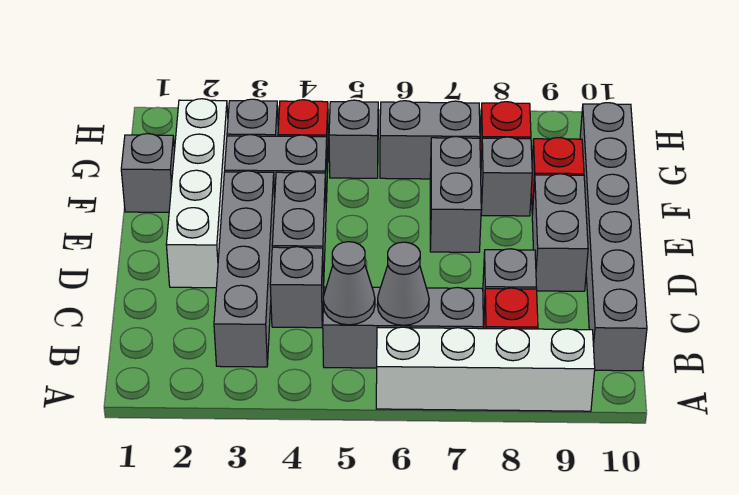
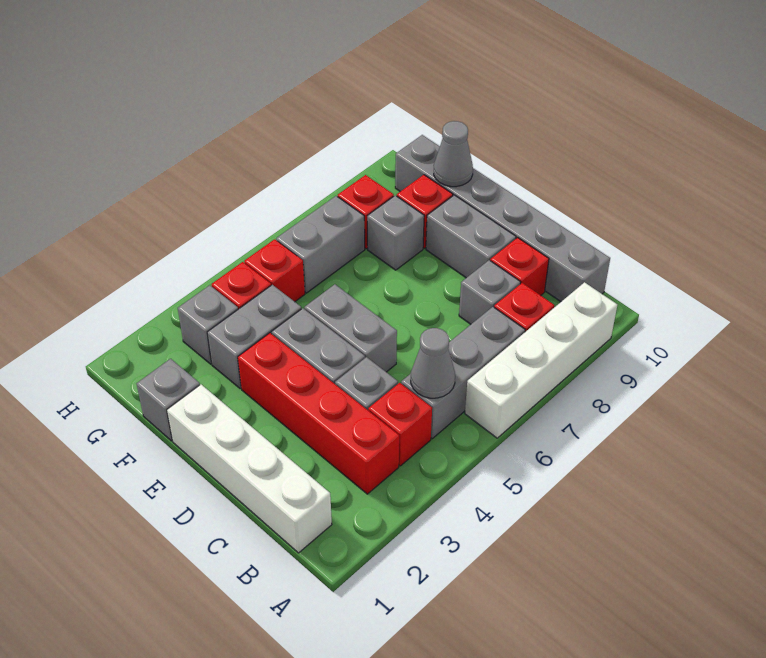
grey 1x4 brick [214,171,275,367] -> red 1x4 brick [238,333,399,494]
none -> red 1x1 brick [368,383,432,466]
grey 1x1 cone [377,242,429,325] -> grey 1x1 cone moved to [434,121,473,187]
none -> red 1x1 brick [490,238,549,295]
white 1x4 brick [166,99,228,288] -> white 1x4 brick moved to [167,384,332,553]
grey 1x2 brick [430,137,481,252] -> grey 1x2 brick moved to [304,284,397,372]
grey 1x1 brick [329,100,378,178] -> red 1x1 brick [244,239,305,302]

